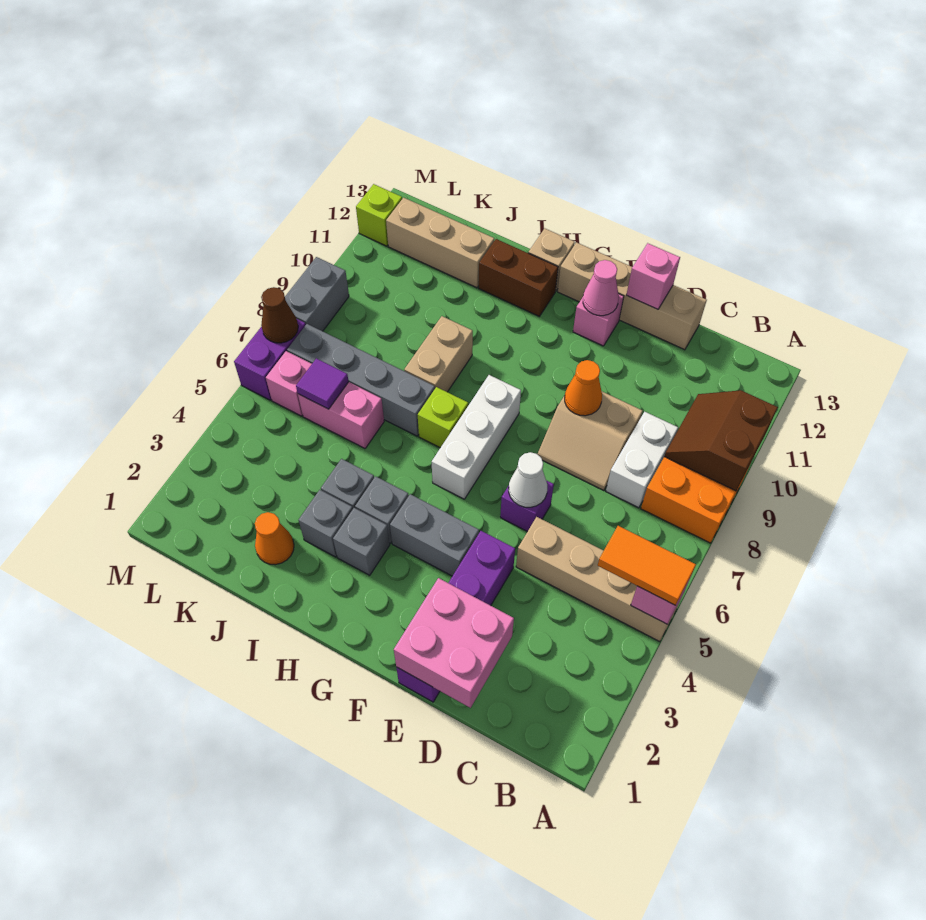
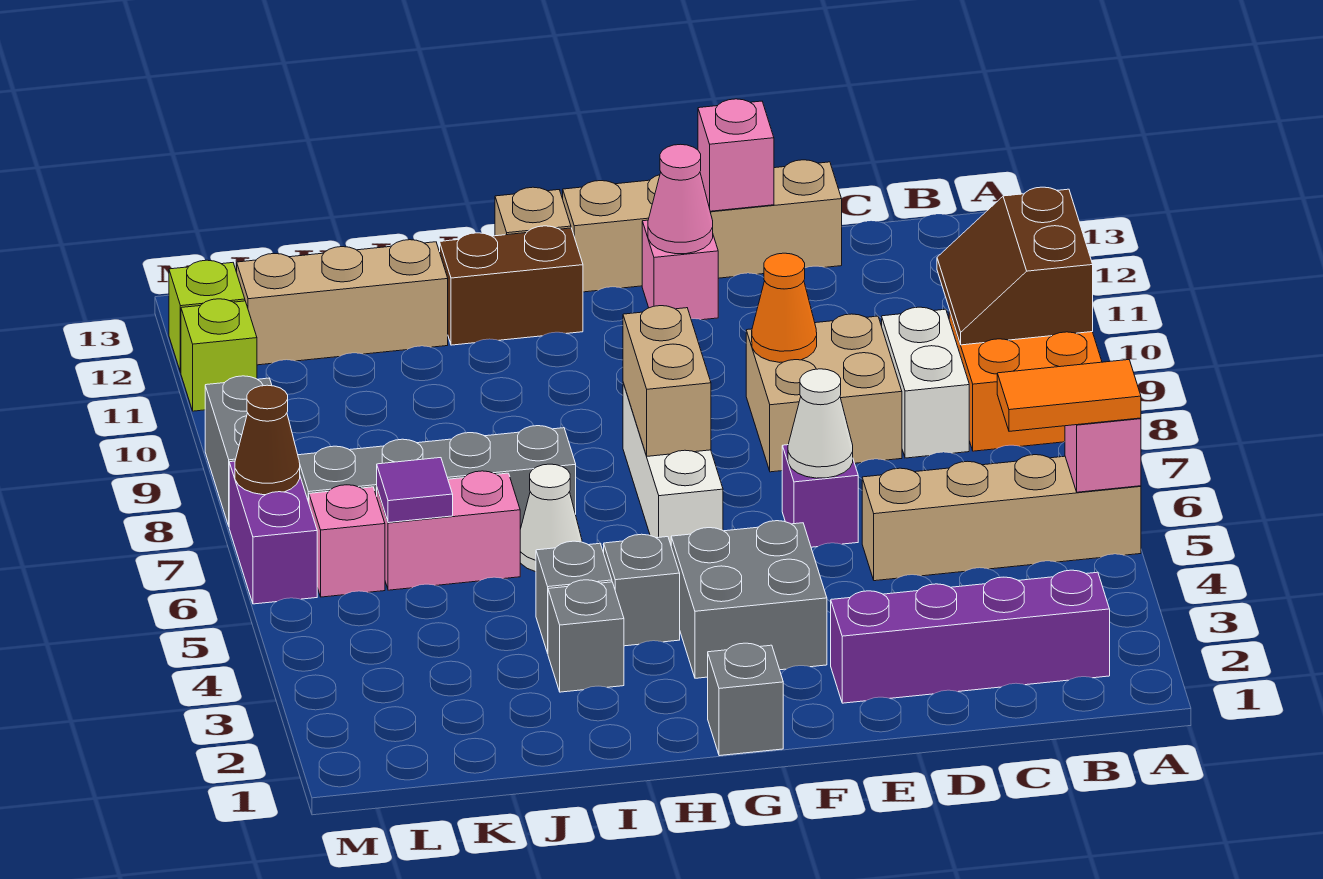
pink 2x2 brick [394,578,514,708] -> none
tan 2x2 slope [538,392,642,490] -> tan 2x2 brick [746,314,902,472]
purple 1x4 brick [396,531,515,702] -> purple 1x4 brick turned to [831,570,1110,703]
grey 1x2 brick [390,494,479,576] -> grey 2x2 brick [671,521,827,678]
grey 1x1 brick [333,508,390,575] -> grey 1x1 brick moved to [708,643,783,756]
lime 1x1 brick [418,387,468,448] -> lime 1x1 brick moved to [181,299,257,411]
none -> white 1x1 cone [520,464,582,572]
tan 1x2 brick [404,316,473,392] -> tan 1x2 brick moved to [623,306,711,456]
orange 1x1 cone [255,512,294,565] -> none

